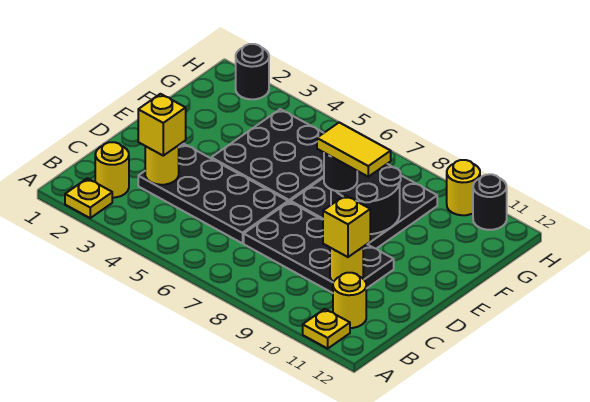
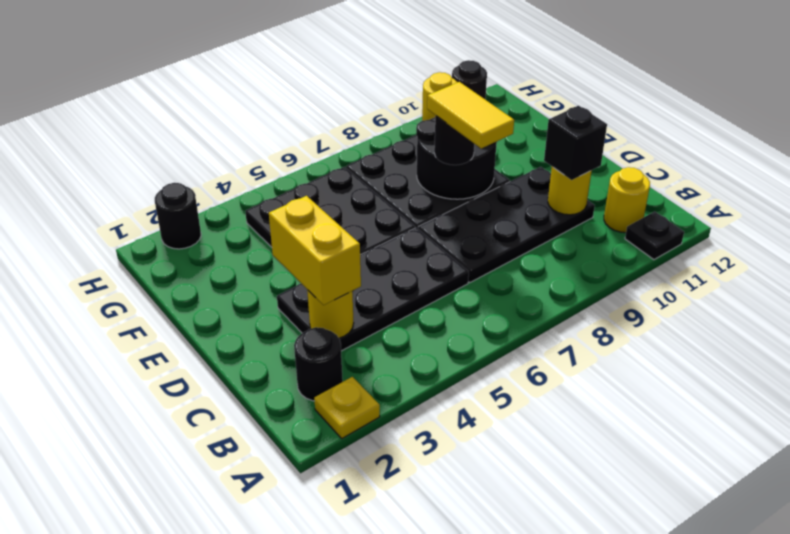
yellow 1x1 plate [303,309,350,348] -> black 1x1 plate [625,212,684,260]
yellow 1x1 round brick [95,142,129,198] -> black 1x1 round brick [294,327,343,401]
yellow 1x1 brick [138,94,186,156] -> yellow 1x2 brick [269,196,361,305]
yellow 1x1 brick [323,195,370,257] -> black 1x1 brick [544,106,607,180]
yellow 1x2 tile [317,123,391,177] -> yellow 1x2 tile turned to [427,82,514,149]

